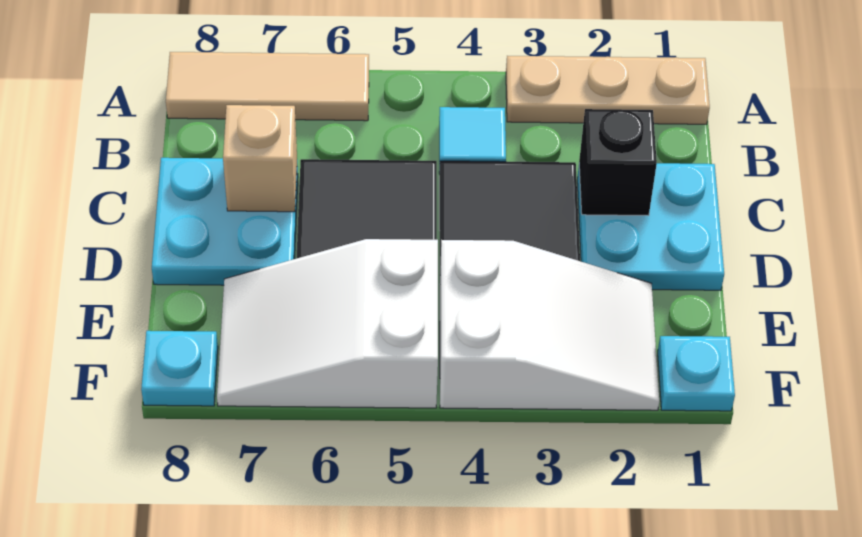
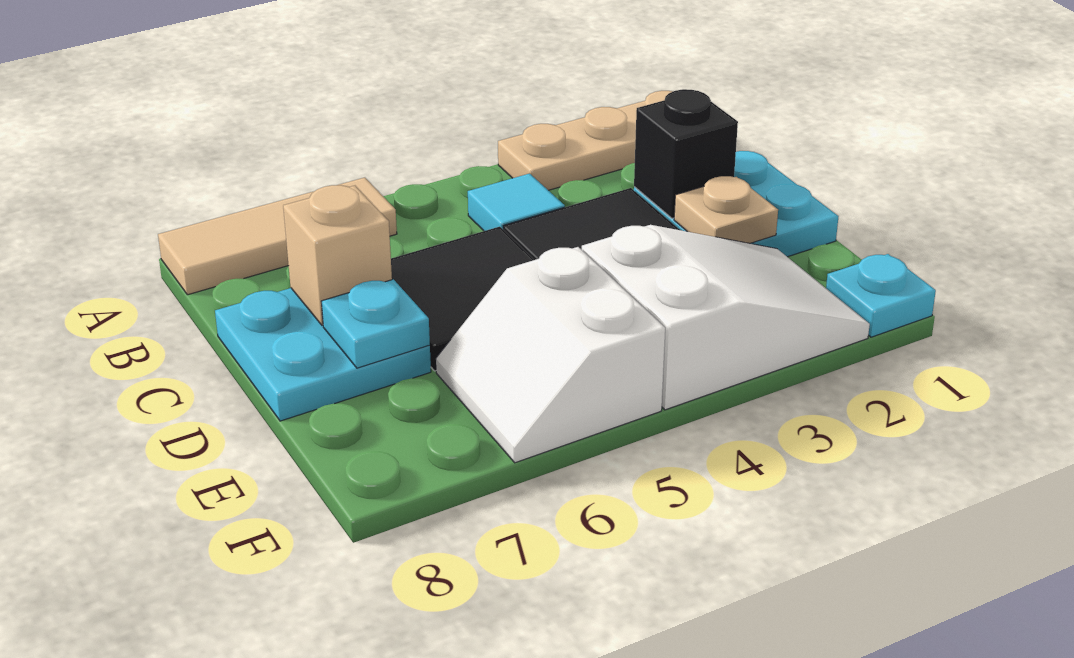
none -> tan 1x1 plate [674,176,778,243]
white 2x3 slope [217,239,438,408] -> white 2x2 slope [436,247,665,463]
cyan 1x1 plate [141,331,218,406] -> cyan 1x1 plate moved to [321,279,430,368]

